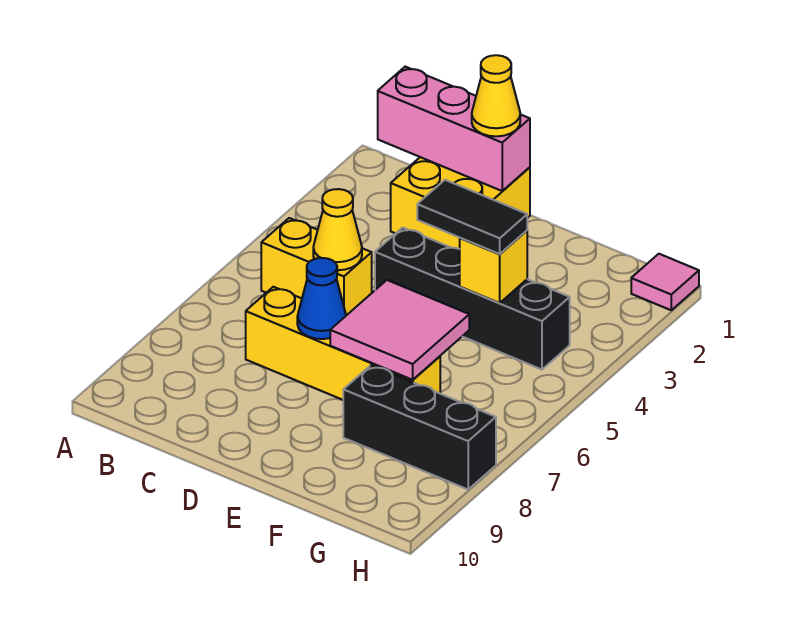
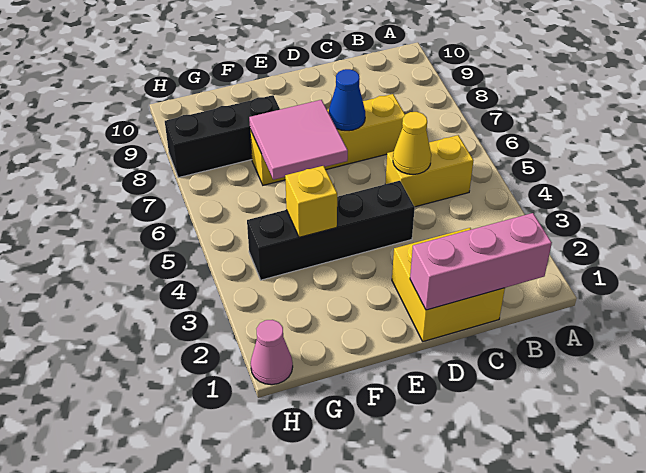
yellow 1x1 cone [472,55,520,136] -> none
black 1x2 tile [417,180,527,254] -> none
pink 1x1 tile [631,254,699,310] -> pink 1x1 cone [251,320,293,385]

